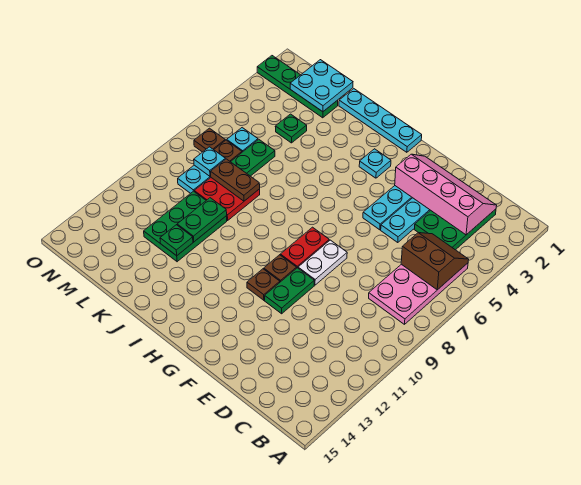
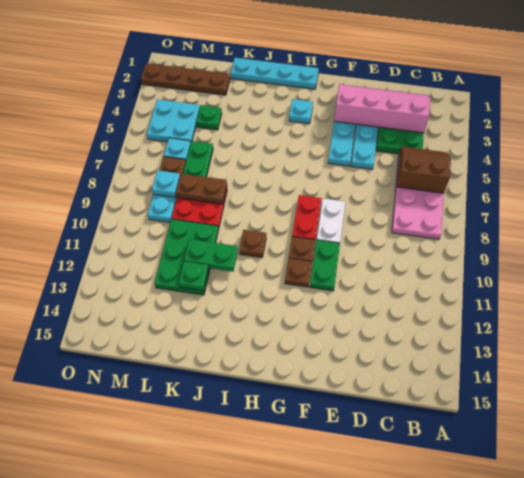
green 1x2 plate [177,198,227,242] -> green 1x2 plate turned to [184,239,238,272]
cyan 2x2 plate [290,60,353,112] -> cyan 2x2 plate moved to [147,99,200,142]
green 1x4 plate [257,56,338,118] -> brown 1x4 plate [141,63,230,95]
brown 1x1 plate [194,128,225,152] -> brown 1x1 plate moved to [239,230,266,258]

